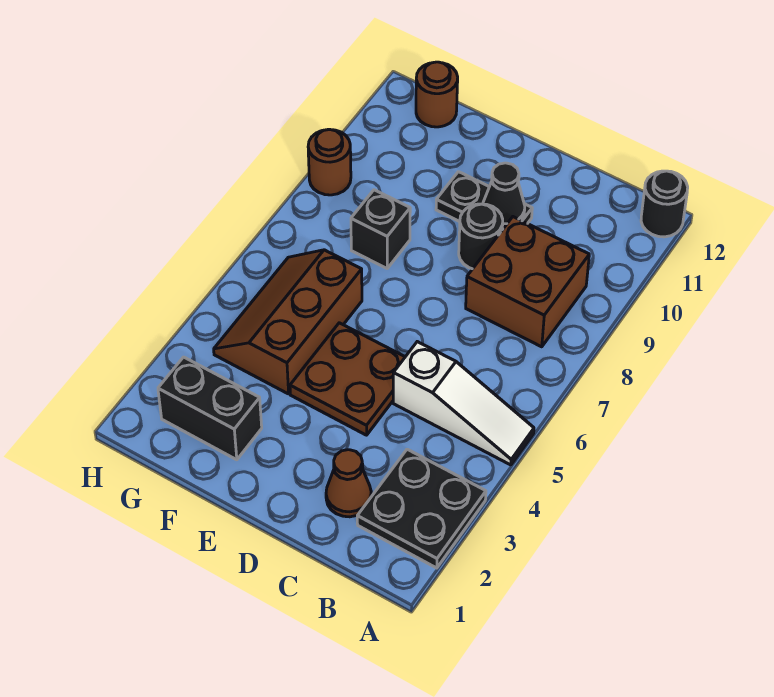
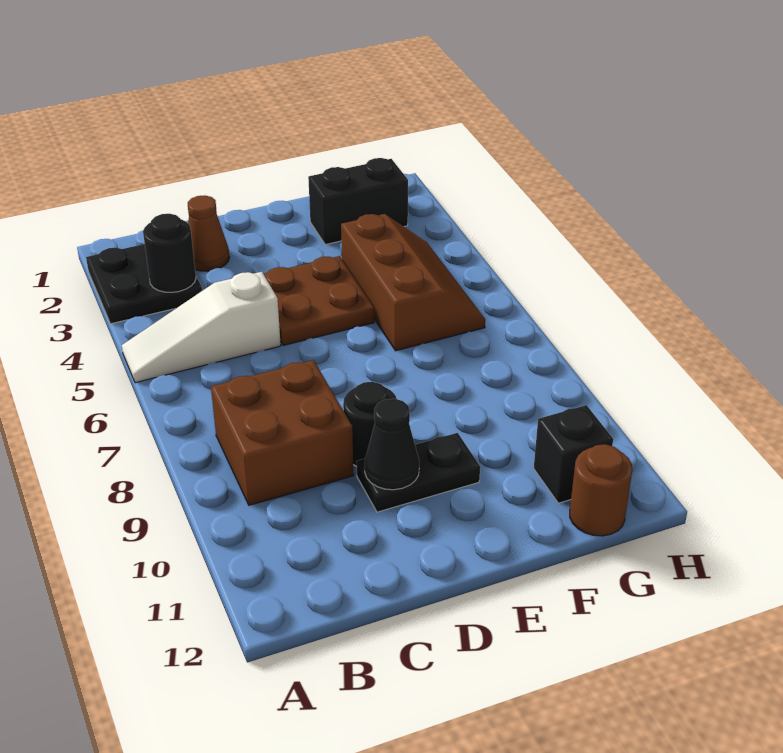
black 1x1 round brick [641,171,688,237] -> black 1x1 round brick moved to [143,214,196,292]
black 1x1 brick [351,190,410,268] -> black 1x1 brick moved to [534,405,613,503]
brown 1x1 round brick [308,130,351,195] -> none

